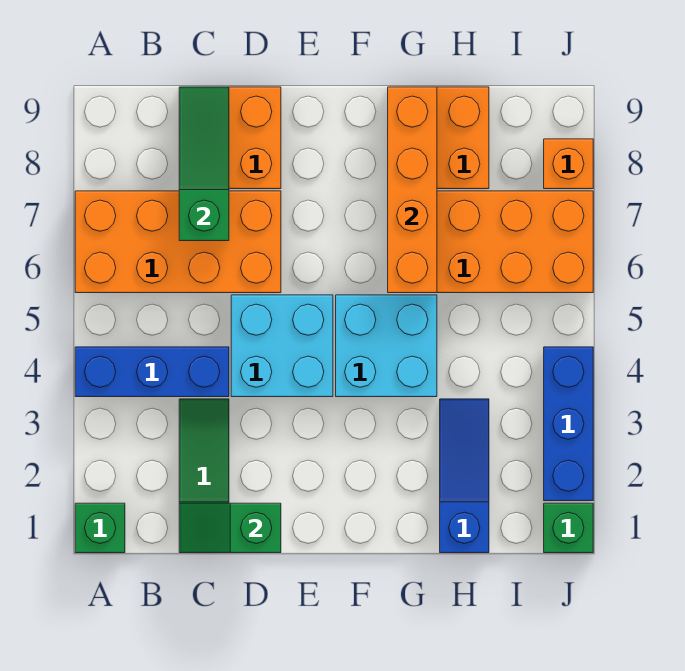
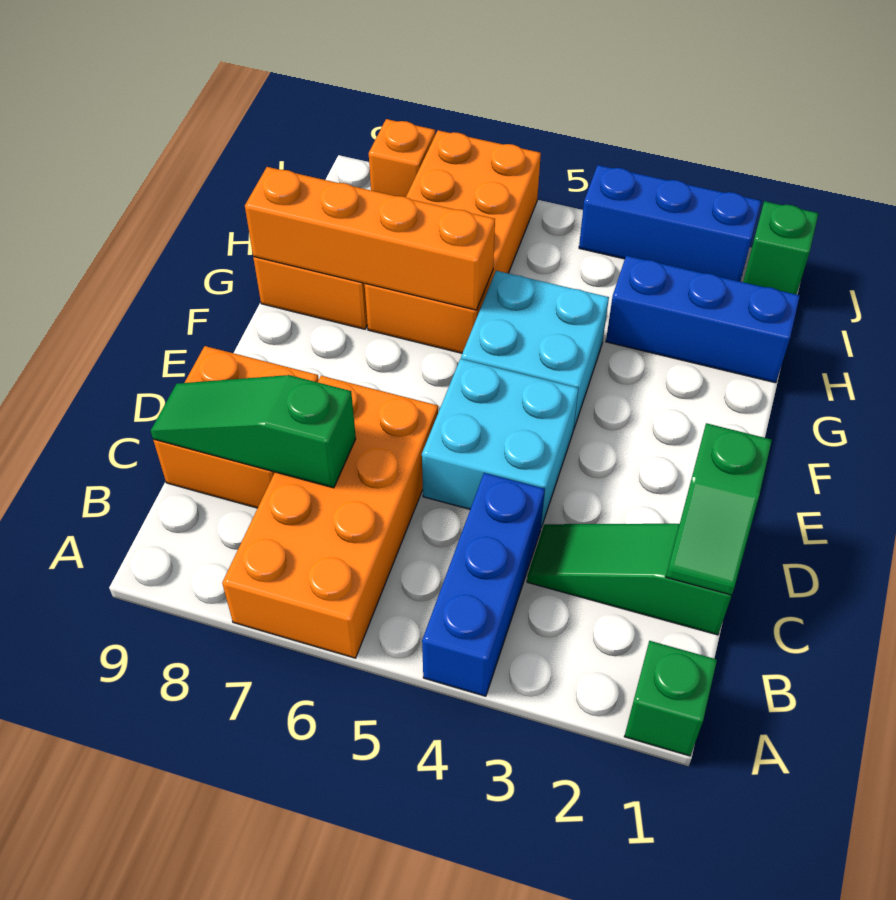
blue 1x3 slope [440,399,489,553] -> blue 1x3 brick [606,256,800,383]

